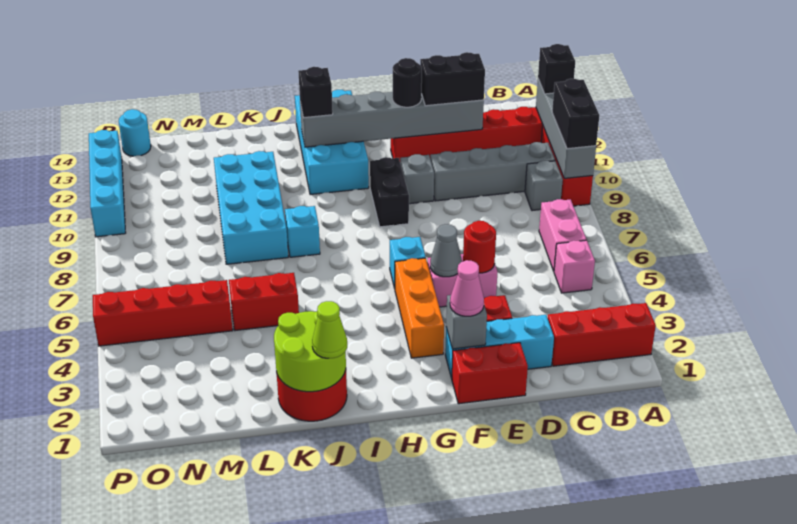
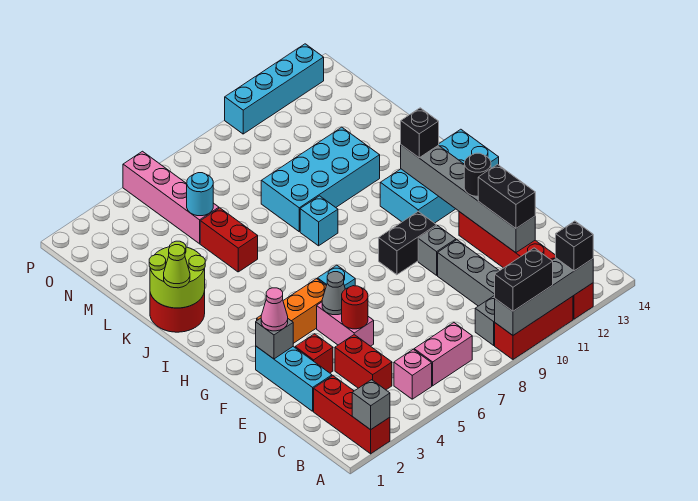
none -> grey 1x1 brick [352,380,390,430]
red 1x2 brick [452,343,528,404] -> red 1x2 brick moved to [335,335,392,390]
red 1x4 brick [93,280,233,346] -> pink 1x4 brick [123,151,219,244]
cyan 1x1 round brick [119,109,151,156] -> cyan 1x1 round brick moved to [187,173,213,216]

